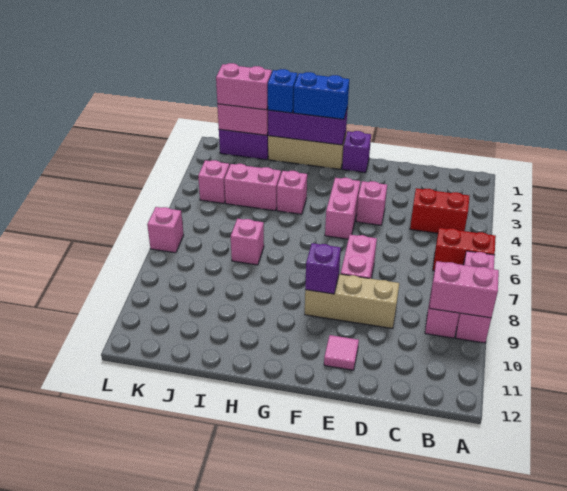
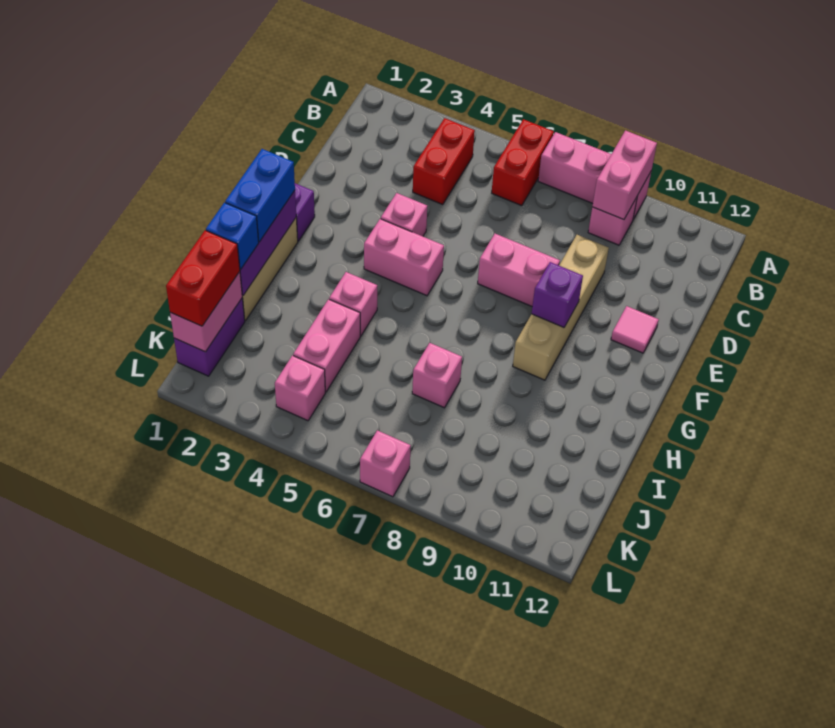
tan 1x3 brick [305,274,399,329] -> tan 1x4 brick [513,235,609,380]
pink 1x2 brick [216,63,272,110] -> red 1x2 brick [166,230,240,326]

